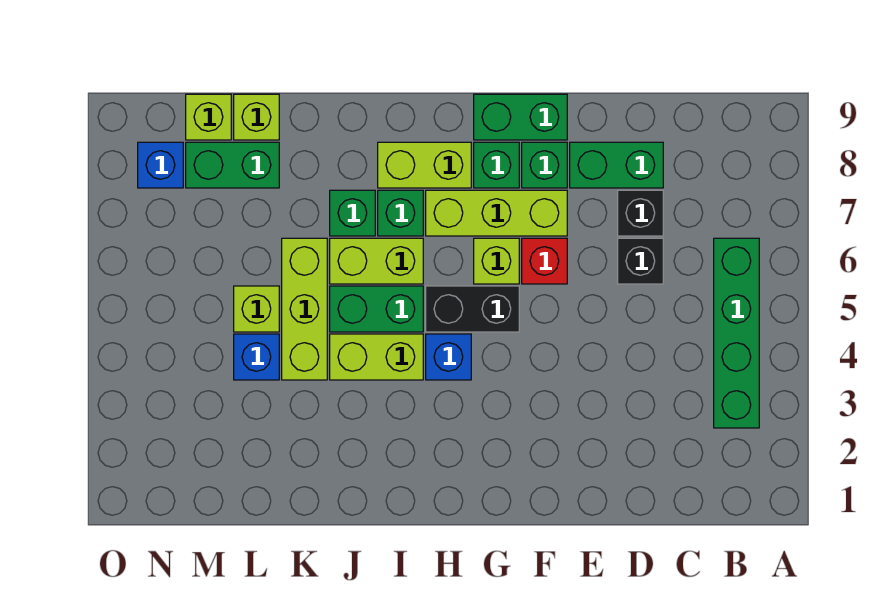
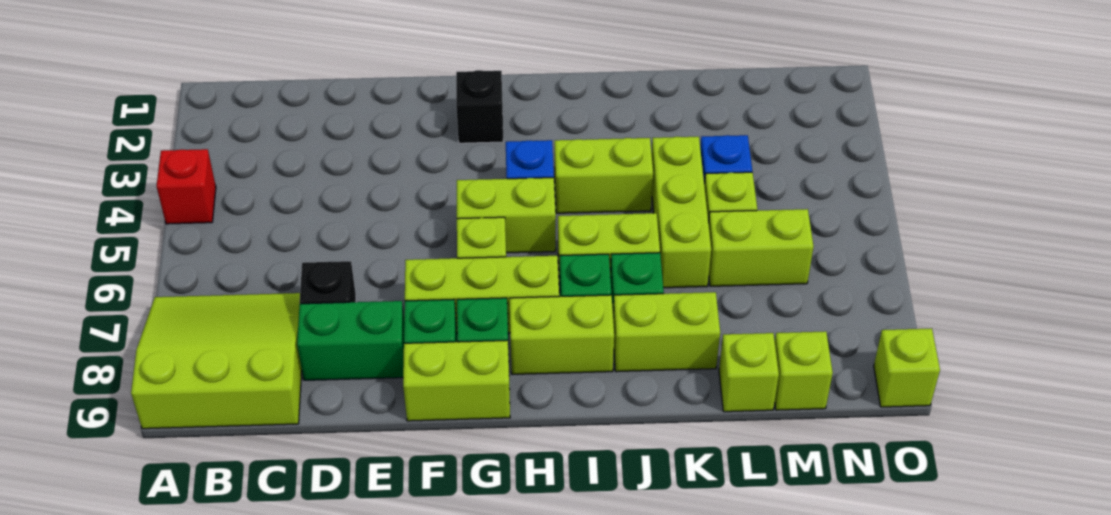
none -> lime 3x3 slope [131,293,302,429]
green 1x4 brick [714,238,759,428] -> none
black 1x1 brick [618,238,663,284] -> black 1x1 brick moved to [456,70,503,143]
red 1x1 brick [522,238,567,284] -> red 1x1 brick moved to [157,149,216,224]
green 1x2 brick [474,94,567,140] -> lime 1x2 brick [403,340,510,421]
black 1x2 brick [426,286,519,332] -> lime 1x2 brick [457,178,556,253]
green 1x2 brick [330,286,423,332] -> none
none -> lime 1x2 brick [613,292,720,372]
none -> lime 1x2 brick [708,209,814,286]
green 1x2 brick [186,142,279,188] -> none
blue 1x1 brick [138,142,183,188] -> none
none -> lime 1x1 brick [874,328,940,407]

